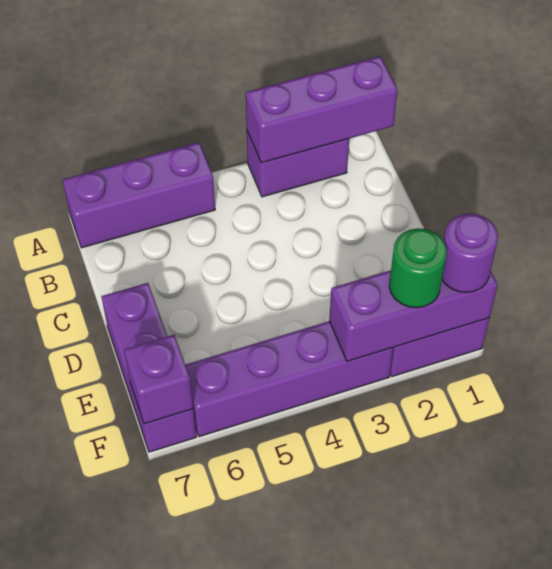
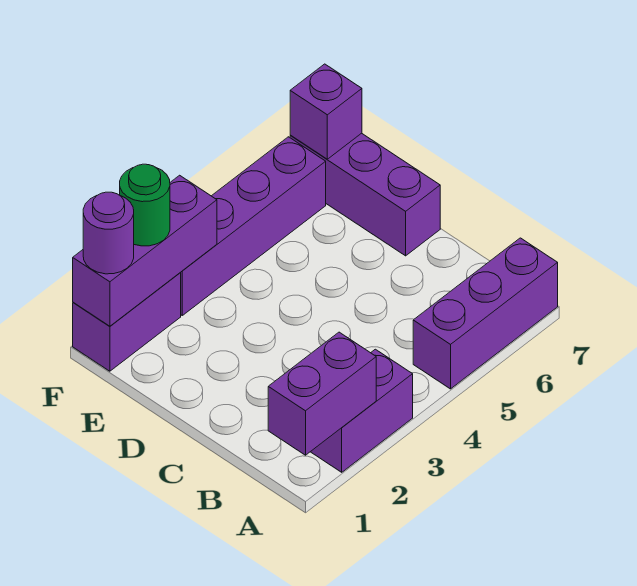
purple 1x3 brick [246,56,398,163] -> purple 1x2 brick [268,332,376,455]

